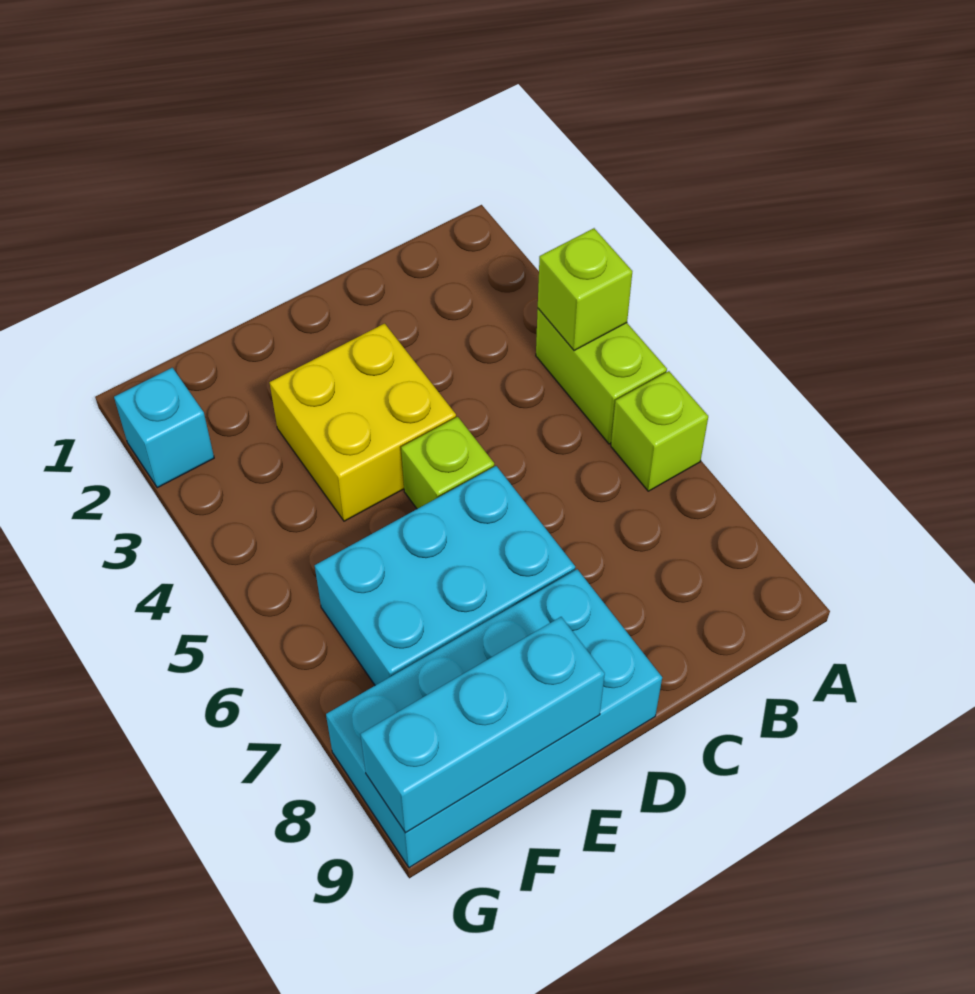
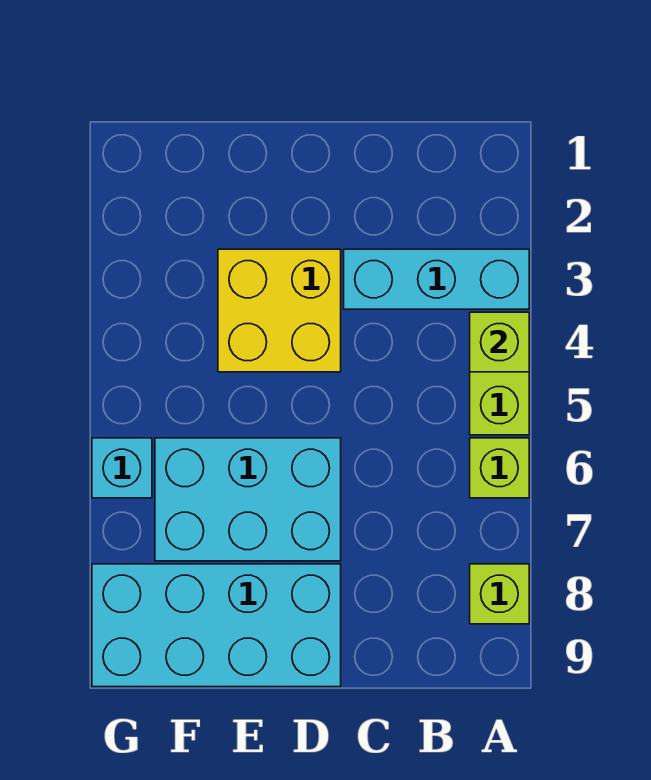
lime 1x1 brick [401,417,494,509] -> lime 1x1 brick moved to [470,564,529,624]
cyan 1x3 brick [360,617,605,833] -> cyan 1x3 brick moved to [344,249,529,309]
cyan 1x1 brick [114,368,214,488] -> cyan 1x1 brick moved to [92,438,152,498]

